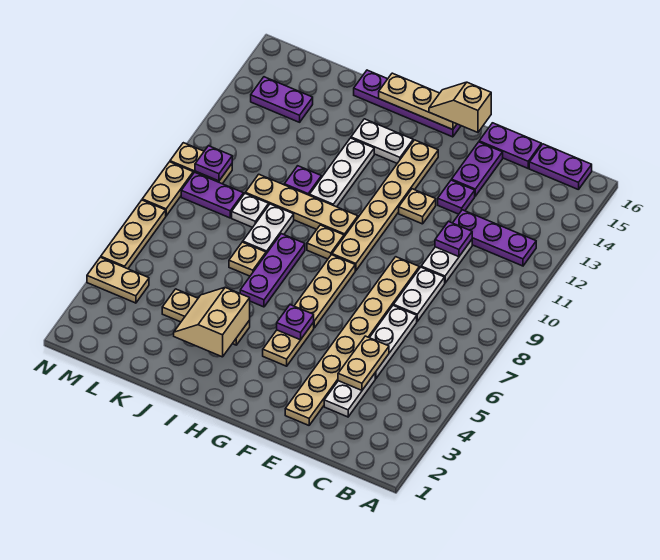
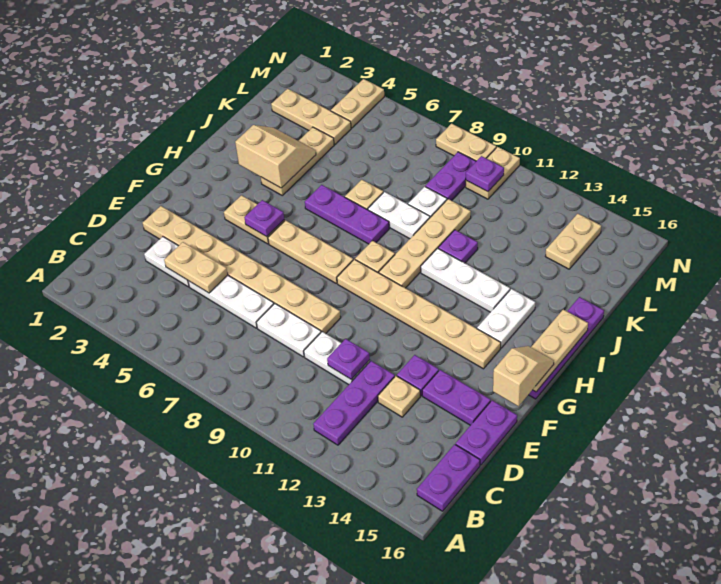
tan 1x1 plate [399,189,436,224] -> tan 1x1 plate moved to [378,376,420,417]
purple 1x2 plate [251,77,313,122] -> tan 1x2 plate [545,214,601,269]
tan 1x3 plate [101,200,166,269] -> tan 1x3 plate moved to [271,89,351,144]

